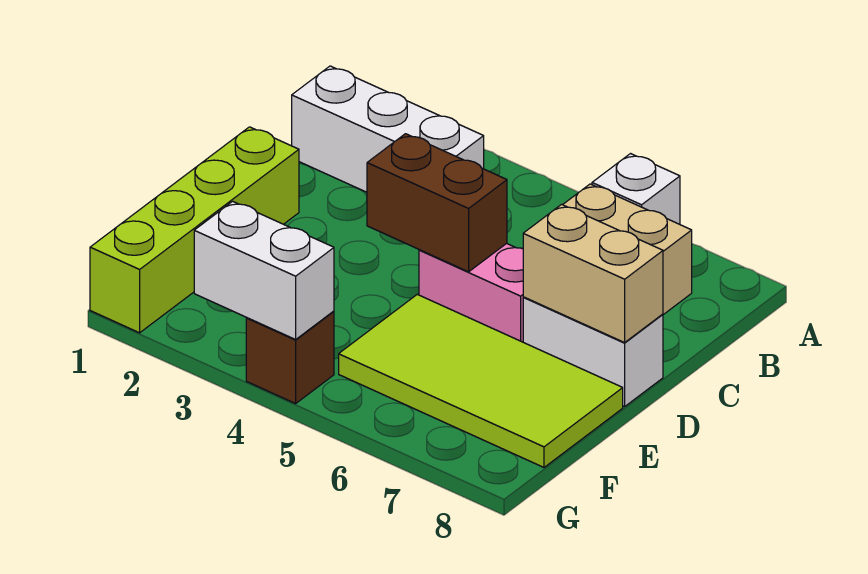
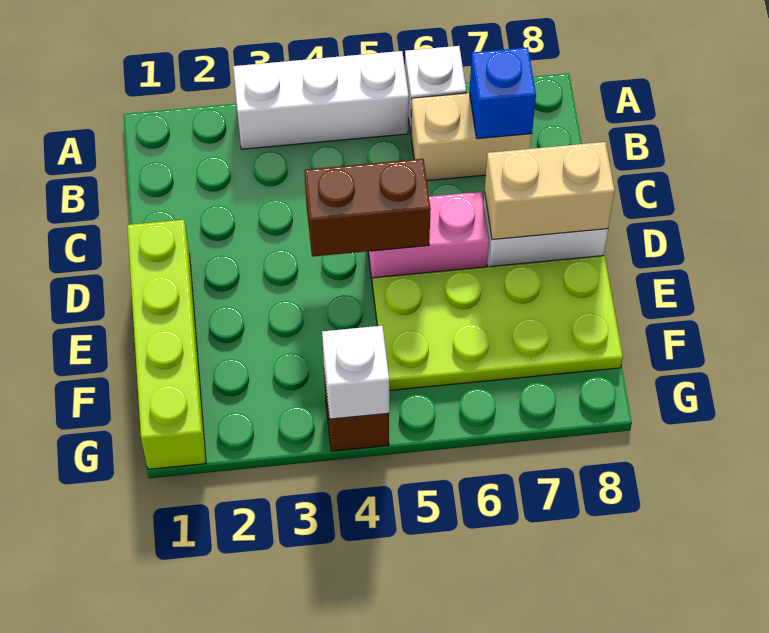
white 1x3 brick [292,66,484,192] -> white 1x3 brick moved to [233,51,409,149]
none -> blue 1x1 brick [469,47,536,139]
lime 2x4 tile [339,294,623,467] -> lime 2x4 plate [373,256,623,391]
white 1x2 brick [194,201,334,339] -> white 1x1 brick [322,326,389,419]

